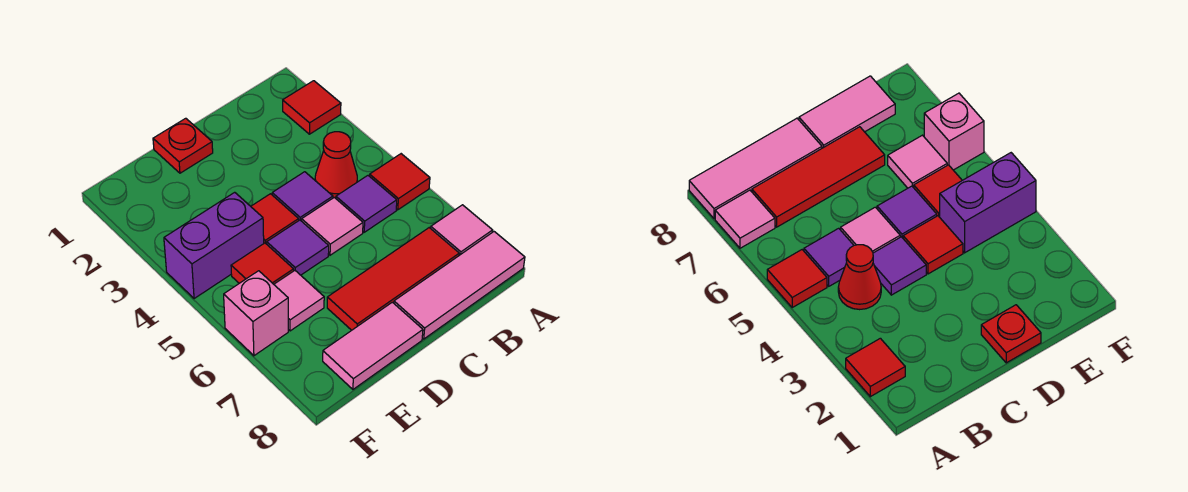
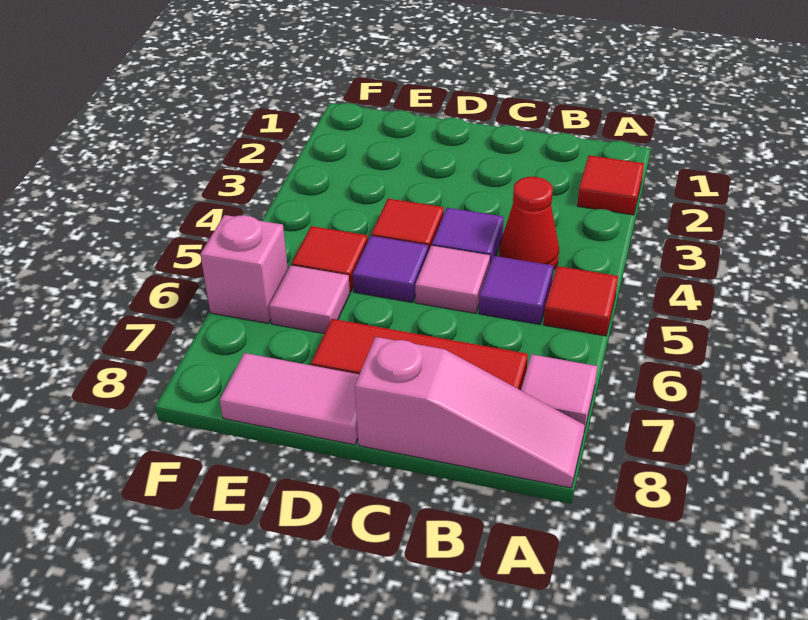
pink 1x3 tile [394,232,525,339] -> pink 1x3 slope [355,337,585,488]
red 1x1 plate [153,118,213,173] -> none
purple 1x2 brick [164,192,264,299] -> none

